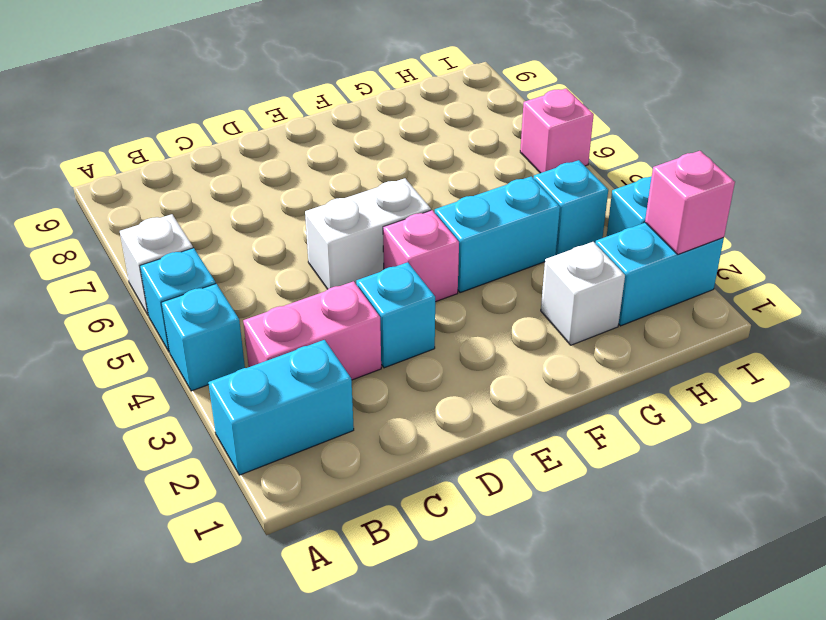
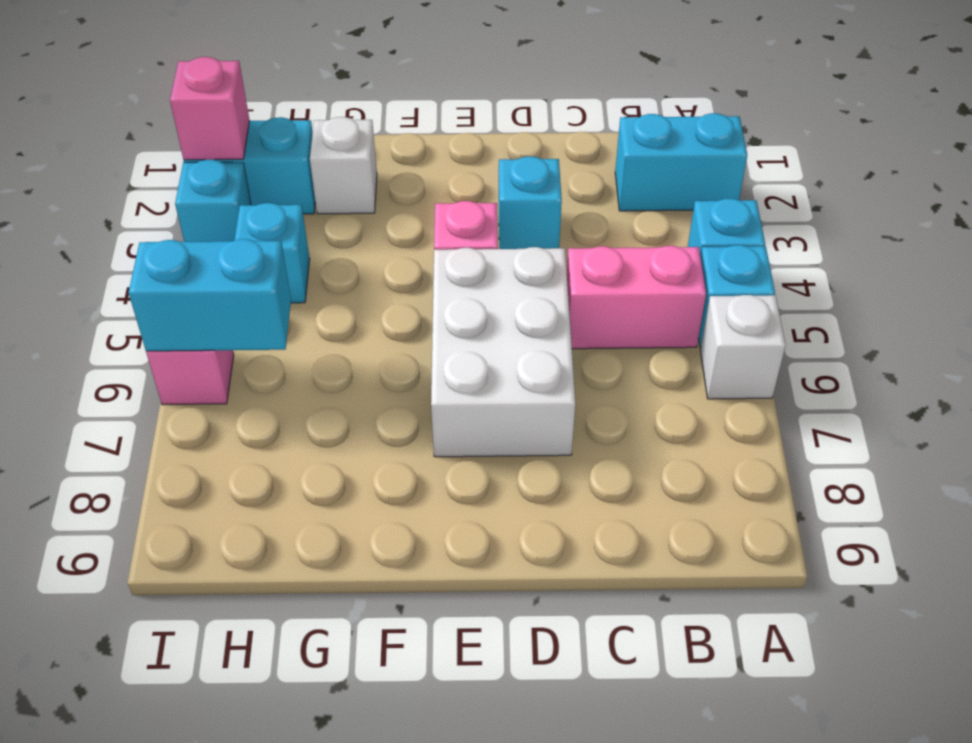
pink 1x2 brick [243,281,381,380] -> pink 1x2 brick moved to [567,246,706,349]
white 1x2 brick [305,178,431,289] -> white 2x3 brick [431,247,575,457]
cyan 1x2 brick [435,176,560,293] -> cyan 1x2 brick moved to [129,239,291,351]

